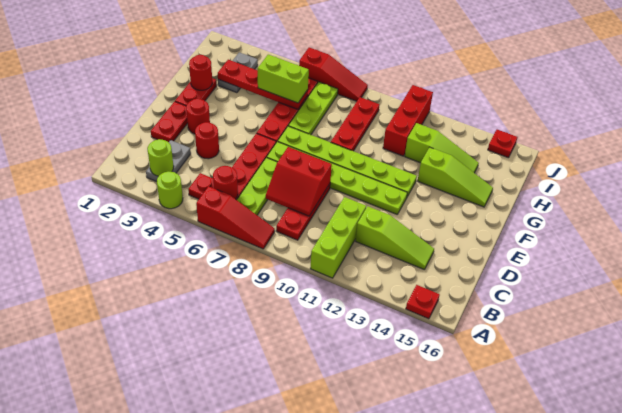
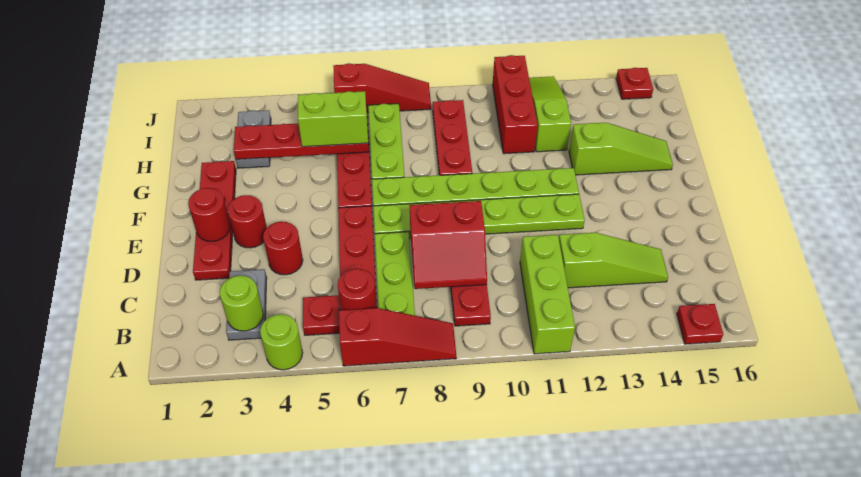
red 1x1 round brick [189,55,212,90] -> red 1x1 round brick moved to [188,188,230,241]
lime 1x3 slope [405,123,479,173] -> lime 1x3 slope turned to [529,76,571,152]

